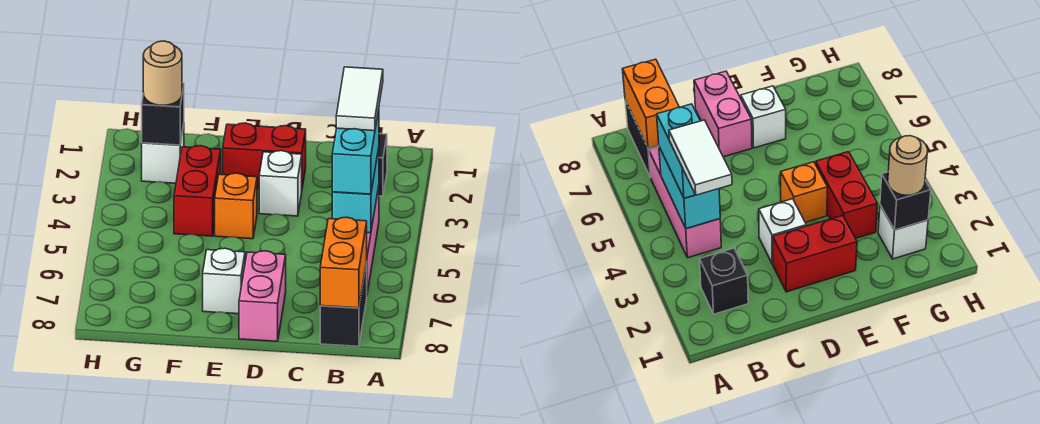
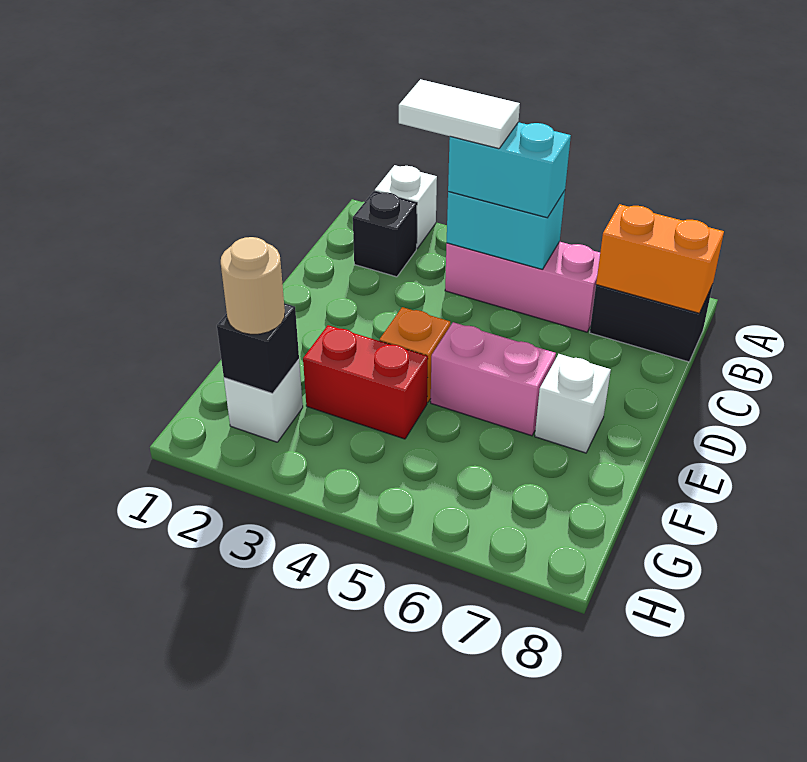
red 1x2 brick [223,123,306,188] -> none
white 1x1 brick [259,151,302,216] -> white 1x1 brick moved to [375,165,437,248]
pink 1x2 brick [239,251,286,341] -> pink 1x2 brick moved to [431,322,556,436]

